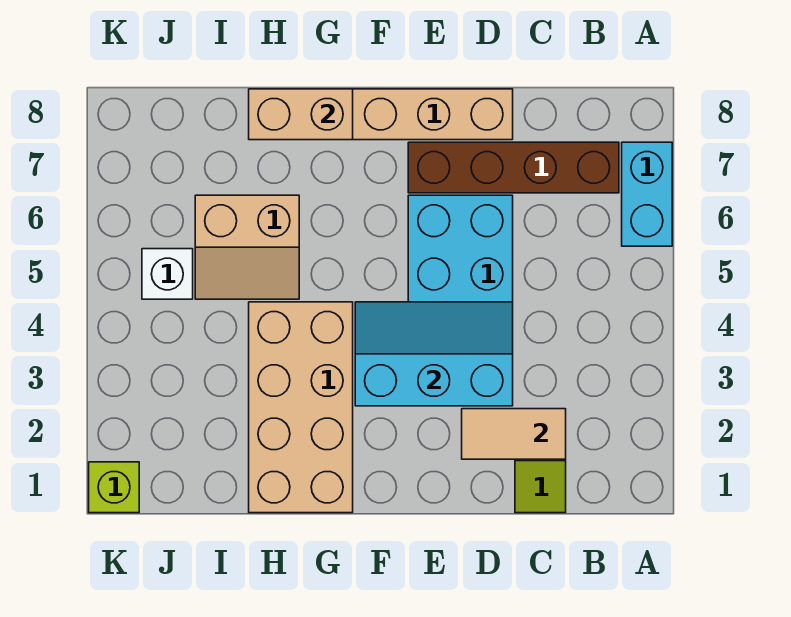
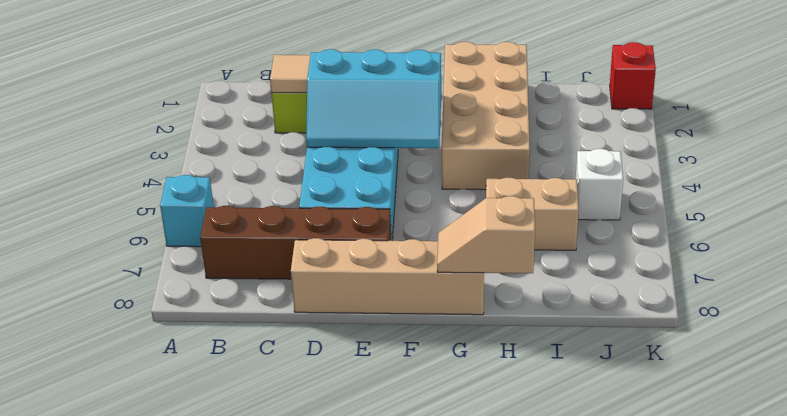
cyan 1x2 brick [622,142,672,246] -> cyan 1x1 brick [160,175,214,247]
tan 1x2 brick [249,89,353,140] -> tan 1x2 slope [437,196,535,273]
lime 1x1 brick [89,462,139,513] -> red 1x1 brick [610,42,656,109]

